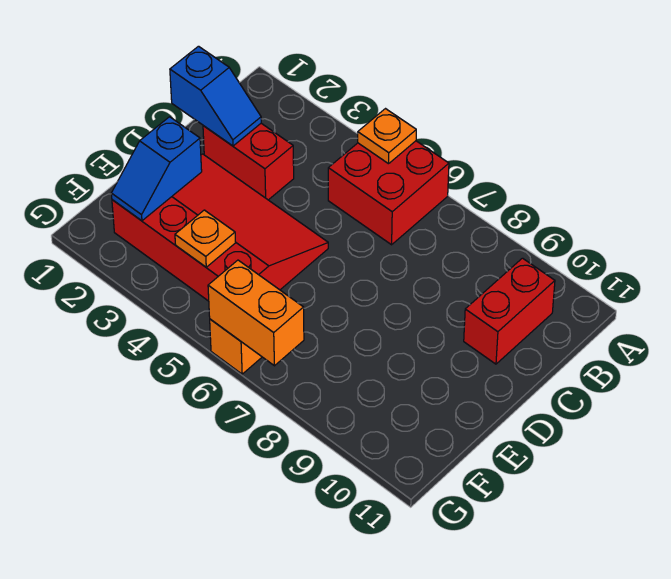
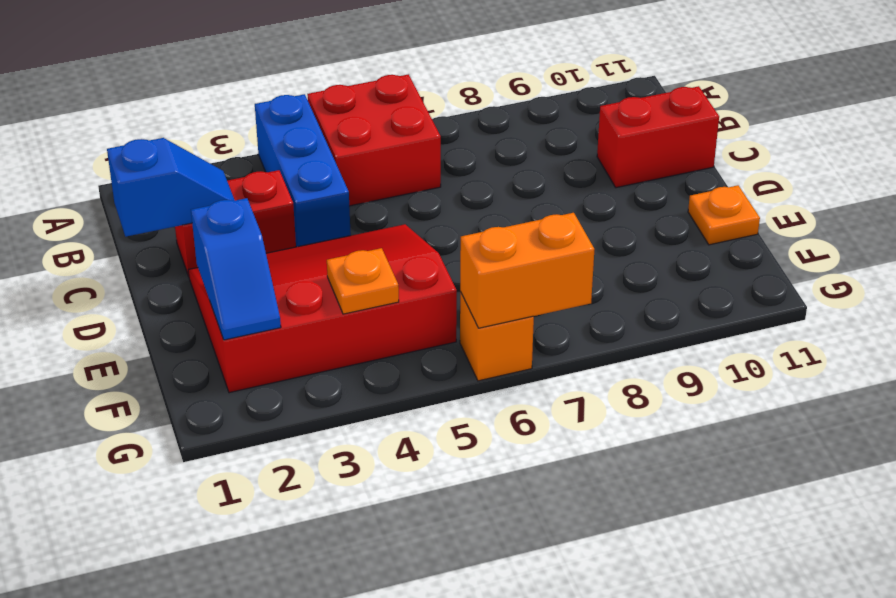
none -> blue 1x3 brick [255,94,351,247]
orange 1x1 plate [358,109,416,164] -> orange 1x1 plate moved to [688,185,760,245]
red 1x2 brick [464,258,555,364] -> red 1x2 brick turned to [597,86,719,188]

